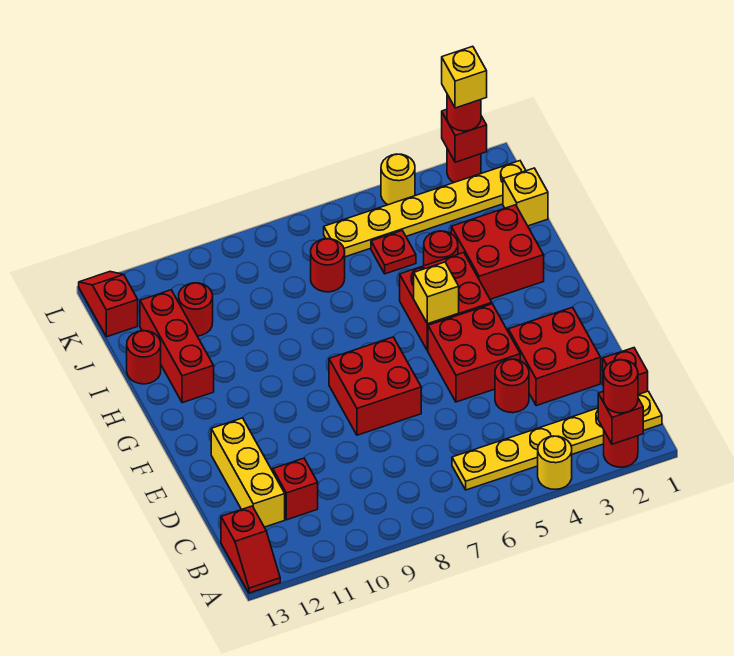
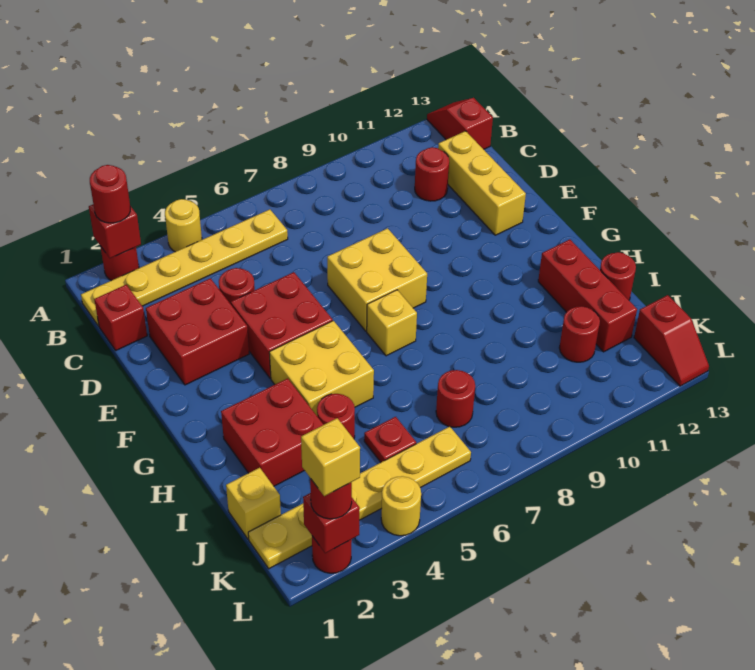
red 1x1 brick [273,458,318,520] -> red 1x1 round brick [415,147,449,201]
red 2x2 brick [329,337,421,435] -> yellow 2x2 brick [327,228,427,331]
red 2x2 brick [400,253,492,351] -> yellow 2x2 brick [269,321,374,415]
yellow 1x1 brick [414,262,459,324] -> yellow 1x1 brick moved to [367,290,417,356]

